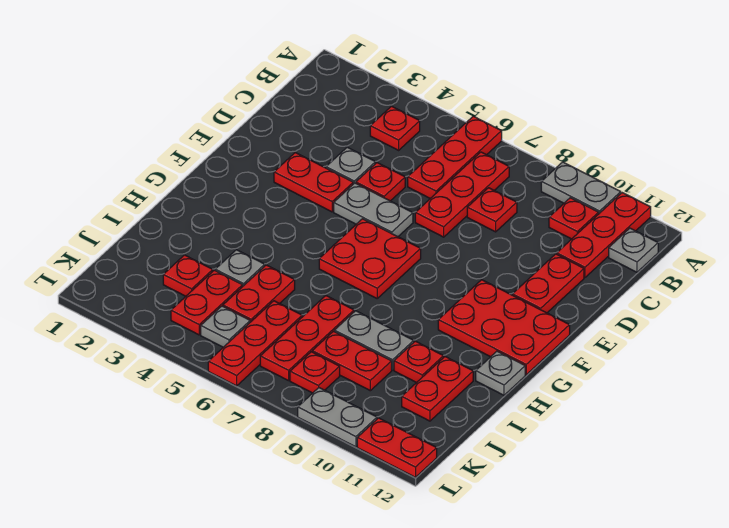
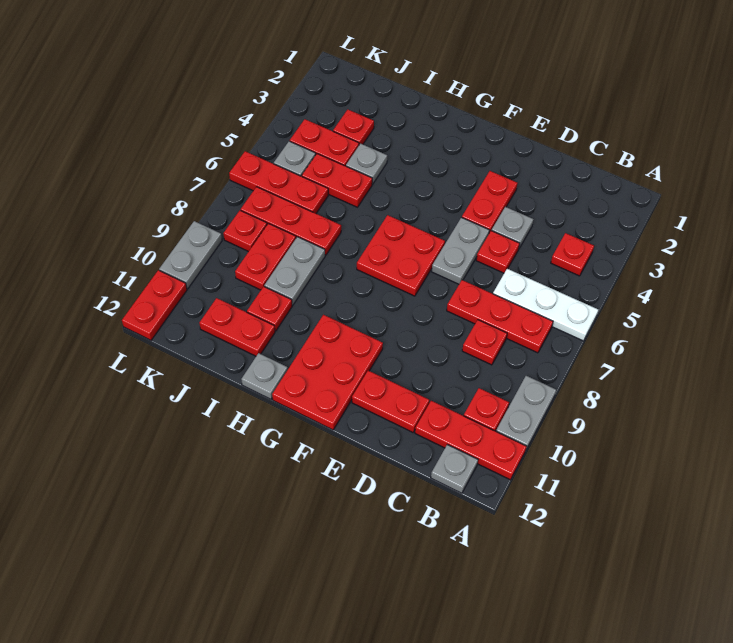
red 1x3 plate [408,116,502,198] -> white 1x3 plate [493,269,598,341]

